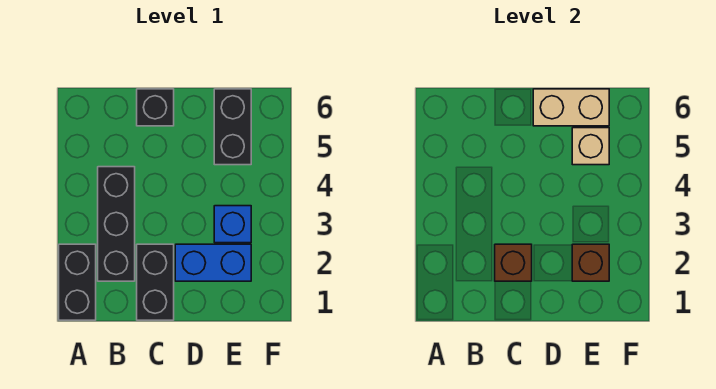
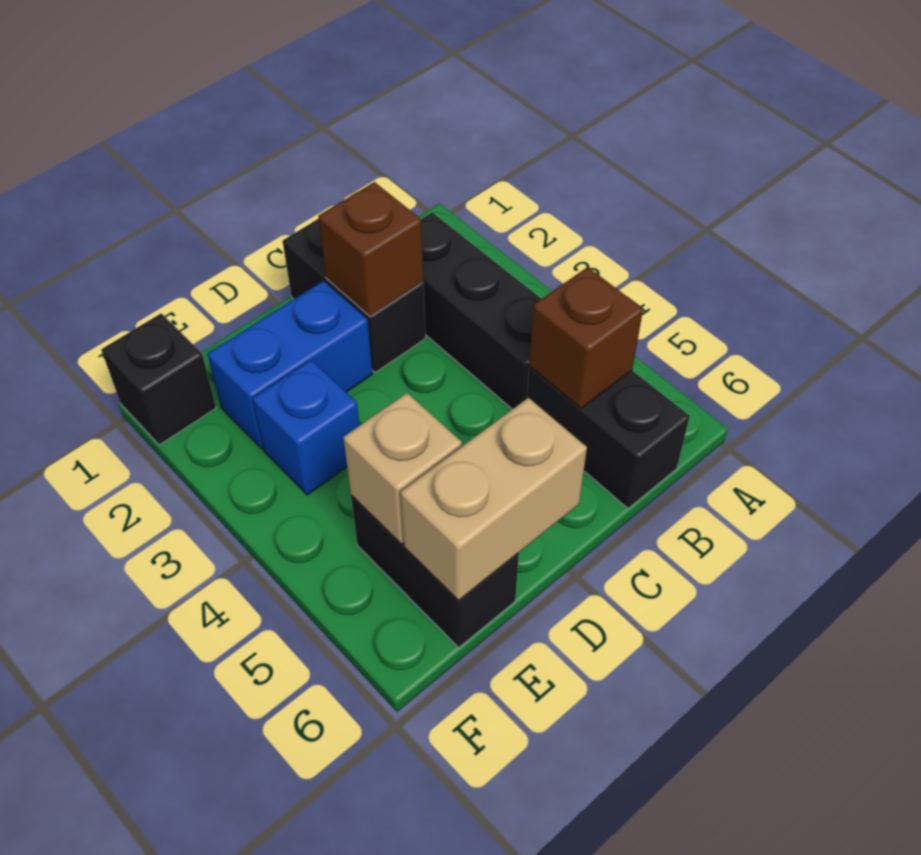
black 1x2 brick [59,244,96,320] -> black 1x2 brick moved to [527,366,690,509]
black 1x1 brick [137,89,174,126] -> black 1x1 brick moved to [101,313,216,445]
brown 1x1 brick [572,244,609,281] -> brown 1x1 brick moved to [529,267,643,408]

